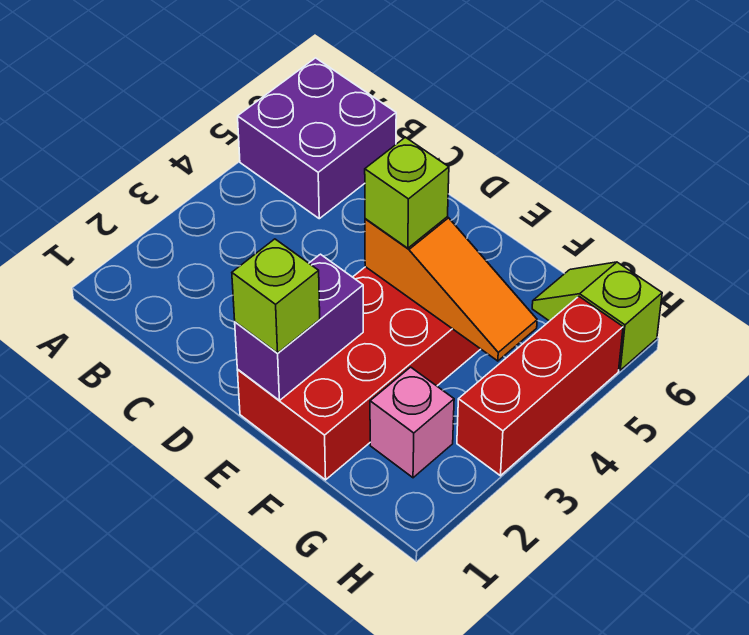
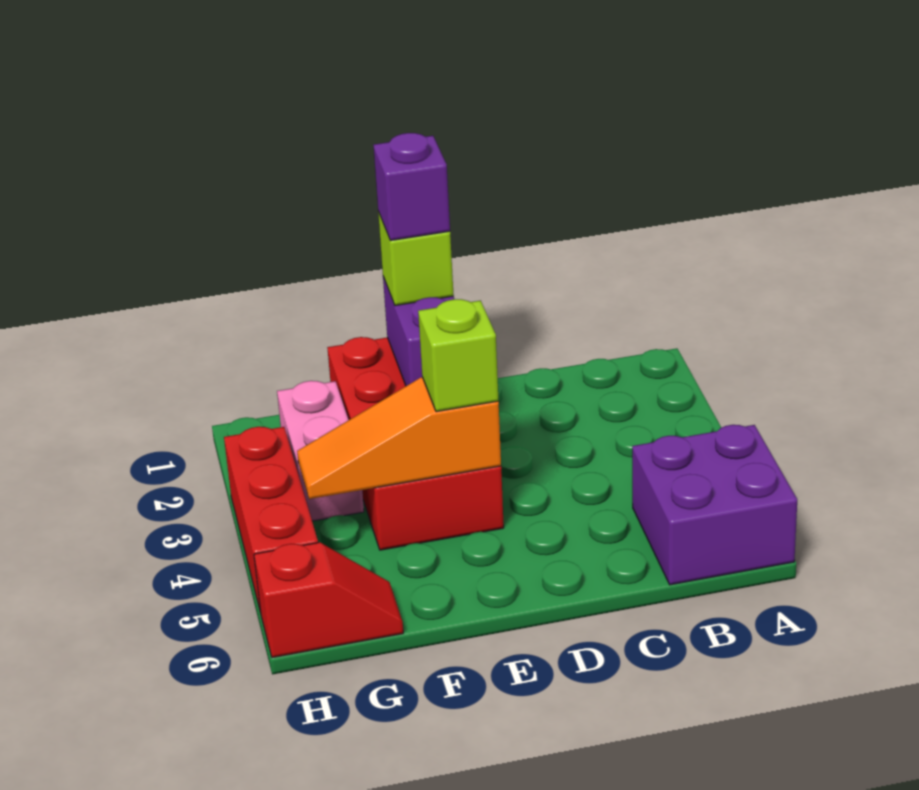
none -> purple 1x1 brick [374,133,450,241]
pink 1x1 brick [370,367,454,478] -> pink 1x2 brick [277,381,364,521]
lime 1x2 slope [532,262,662,370] -> red 1x2 slope [254,542,403,658]

